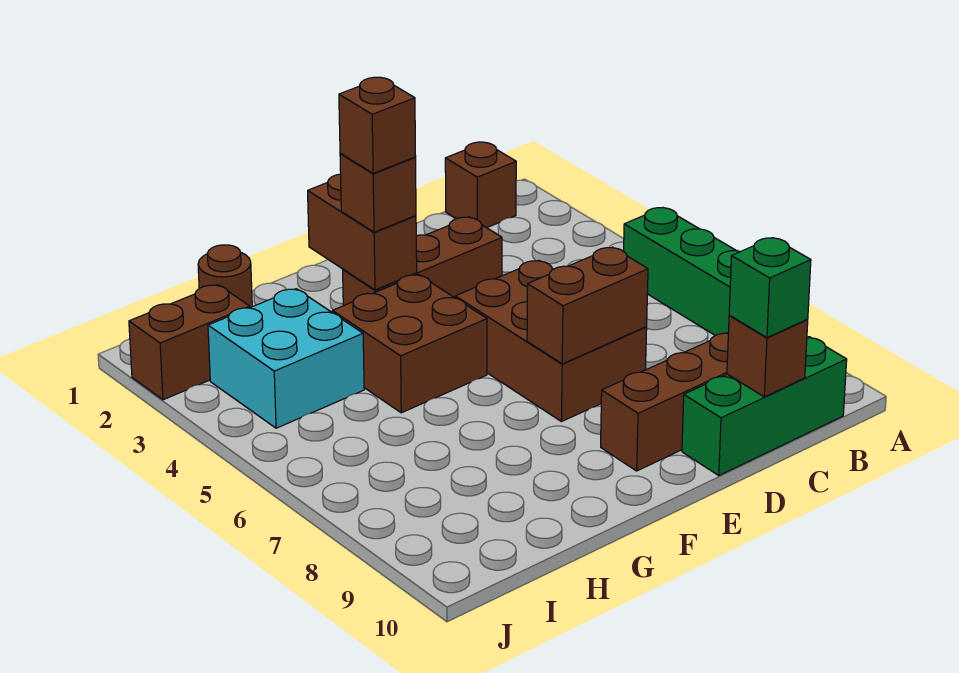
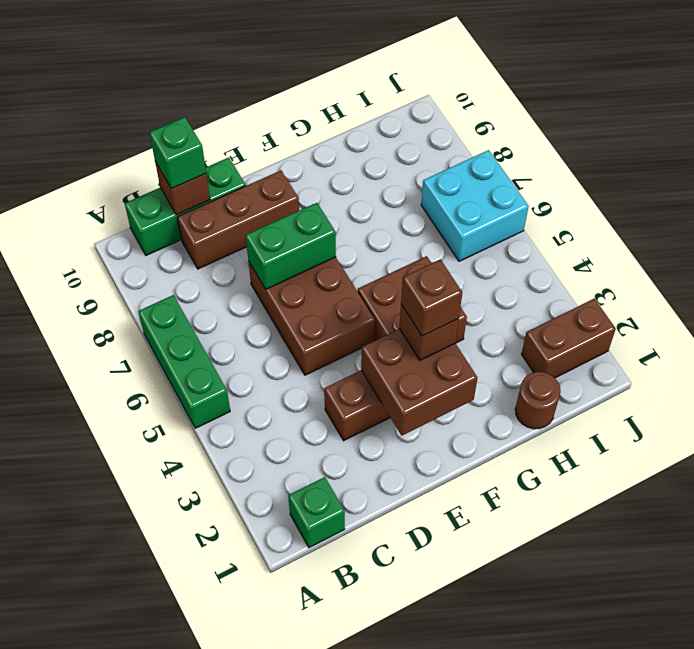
brown 1x1 brick [445,142,516,228] -> green 1x1 brick [288,477,345,548]
brown 1x2 brick [527,247,648,364] -> green 1x2 brick [246,203,336,289]
brown 1x2 brick [308,174,417,290] -> brown 2x2 brick [361,329,477,435]
cyan 2x2 brick [208,289,364,428] -> cyan 2x2 brick moved to [421,150,529,261]

